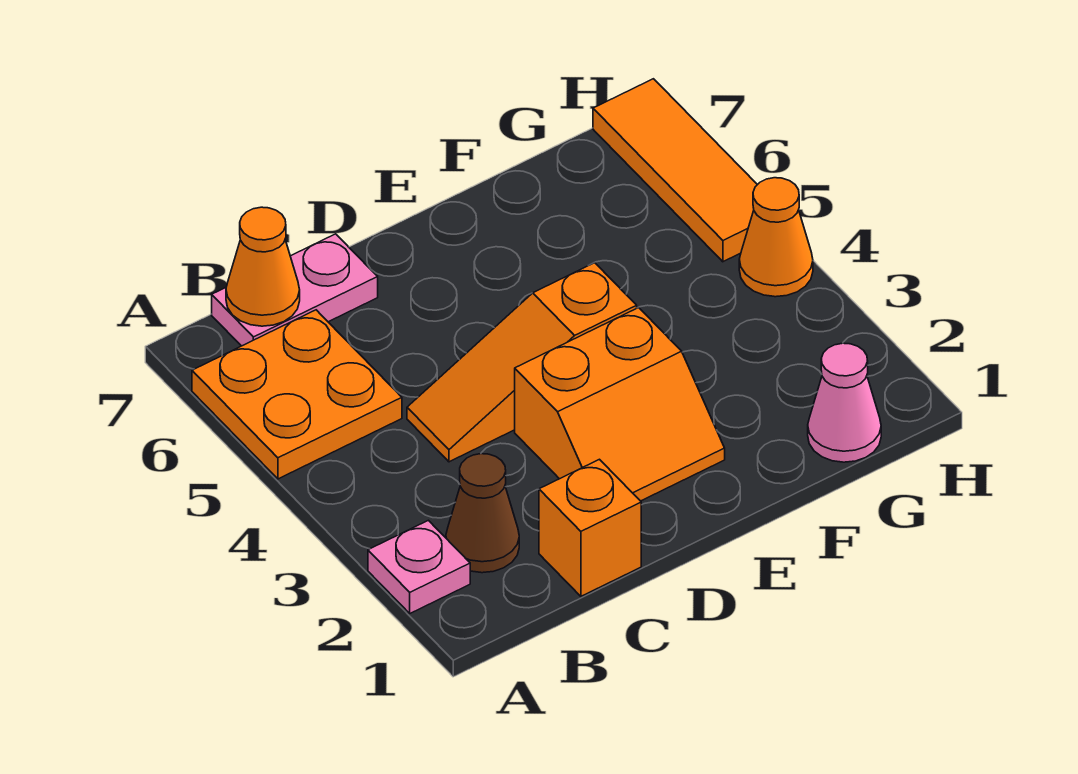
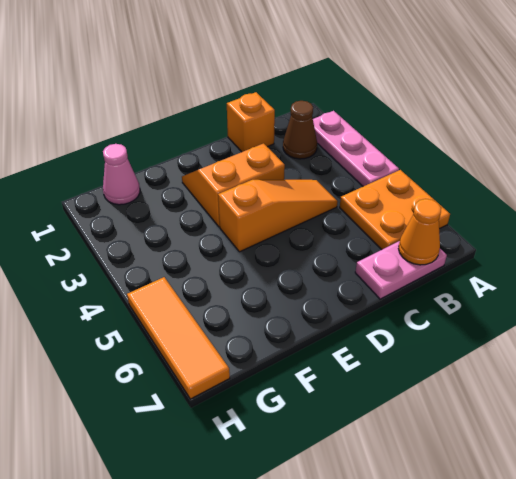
pink 1x1 plate [368,520,470,613] -> pink 1x3 plate [313,111,399,186]
orange 1x1 cone [739,178,813,297] -> none

